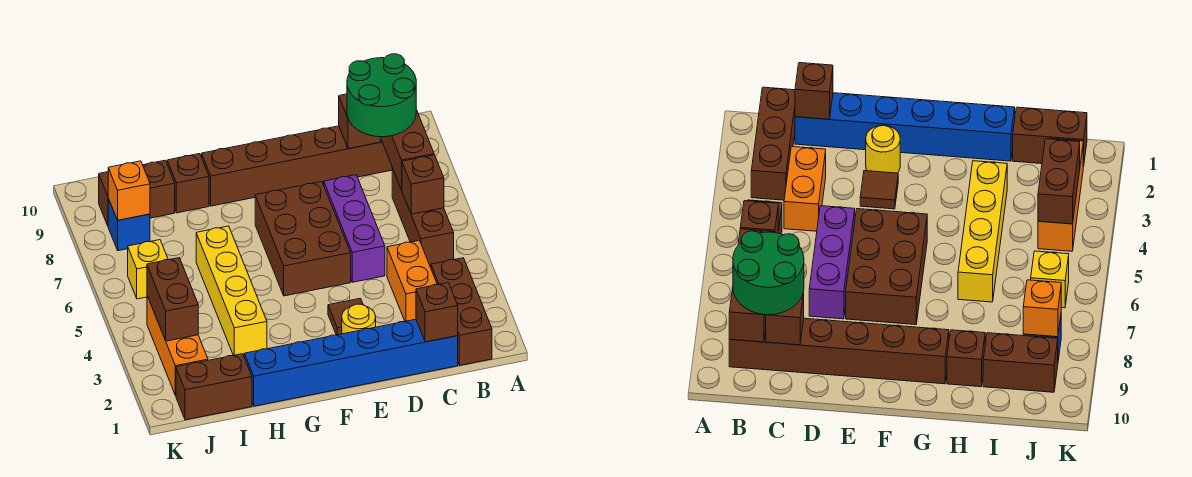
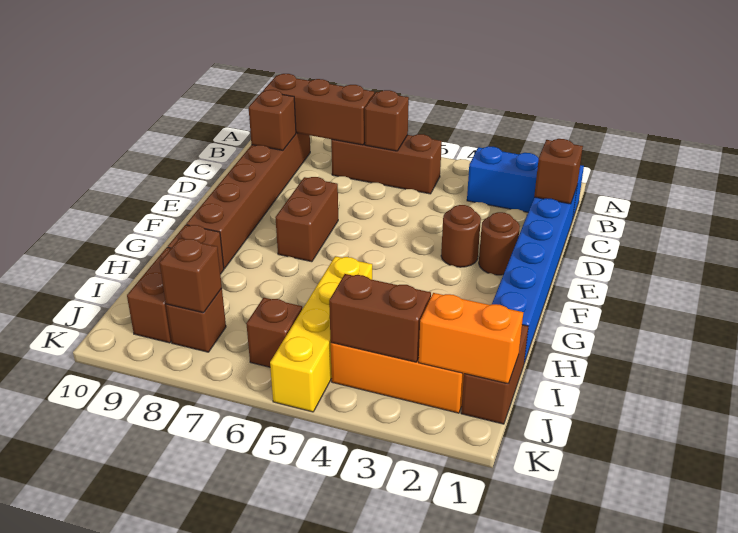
brown 1x3 brick [431,258,492,365] -> blue 1x3 brick [467,146,584,220]
green 2x2 round brick [347,54,416,137] -> none
orange 1x2 brick [387,240,437,321] -> orange 1x2 brick moved to [419,293,524,384]
purple 1x3 brick [324,175,385,282] -> none
yellow 1x1 round brick [342,304,376,334] -> brown 1x1 round brick [479,212,520,275]
brown 1x1 tile [328,298,363,335] -> brown 1x1 round brick [441,205,481,267]
brown 2x3 brick [255,182,351,296] -> brown 1x2 brick [275,177,338,262]
yellow 1x4 brick [196,226,267,355] -> yellow 1x4 brick turned to [270,256,372,412]
yellow 1x1 brick [128,240,168,299] -> brown 1x1 brick [246,298,302,367]
blue 1x1 brick [108,199,150,251] -> brown 1x1 brick [166,288,226,352]
orange 1x1 brick [108,161,150,220] -> brown 1x1 brick [160,238,222,313]

